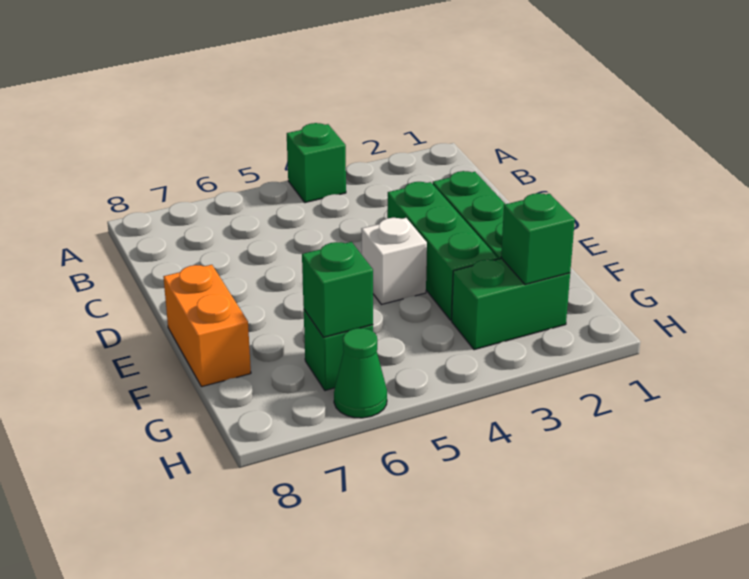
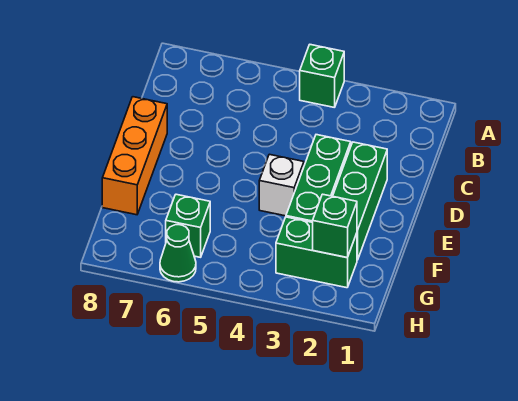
orange 1x2 brick [164,265,251,387] -> orange 1x3 brick [102,97,167,215]
green 1x1 brick [302,242,373,337] -> none

